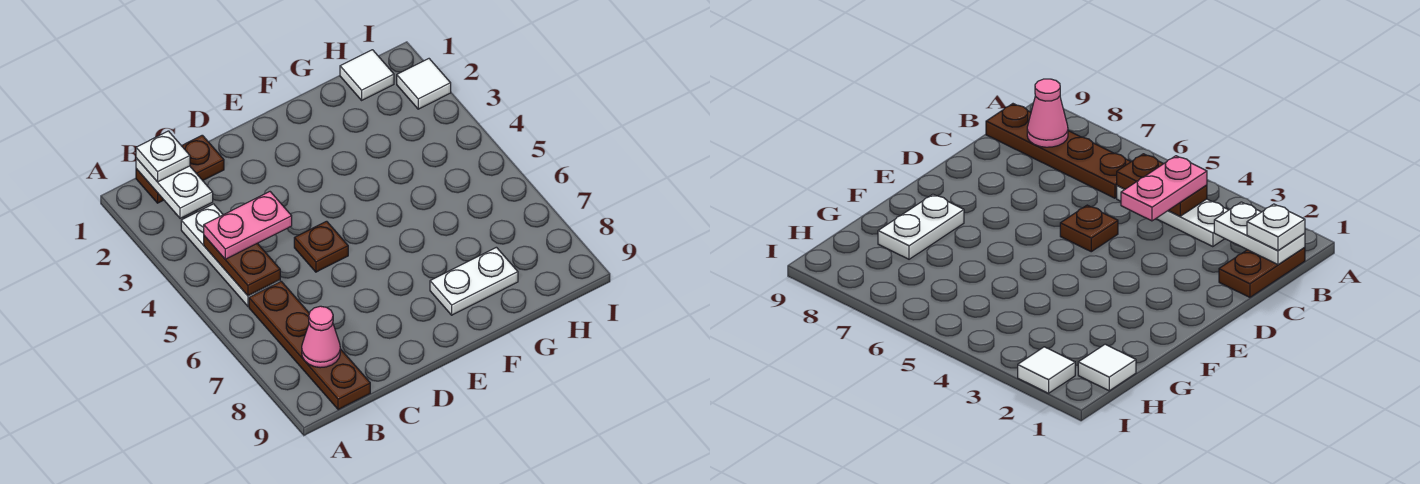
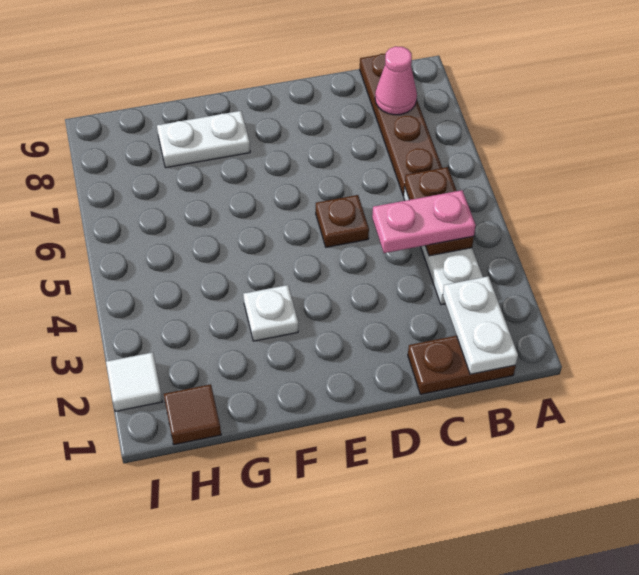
white 1x1 plate [136,131,190,182] -> white 1x1 plate moved to [243,285,298,341]
white 1x1 tile [340,50,394,100] -> brown 1x1 tile [164,384,221,445]

